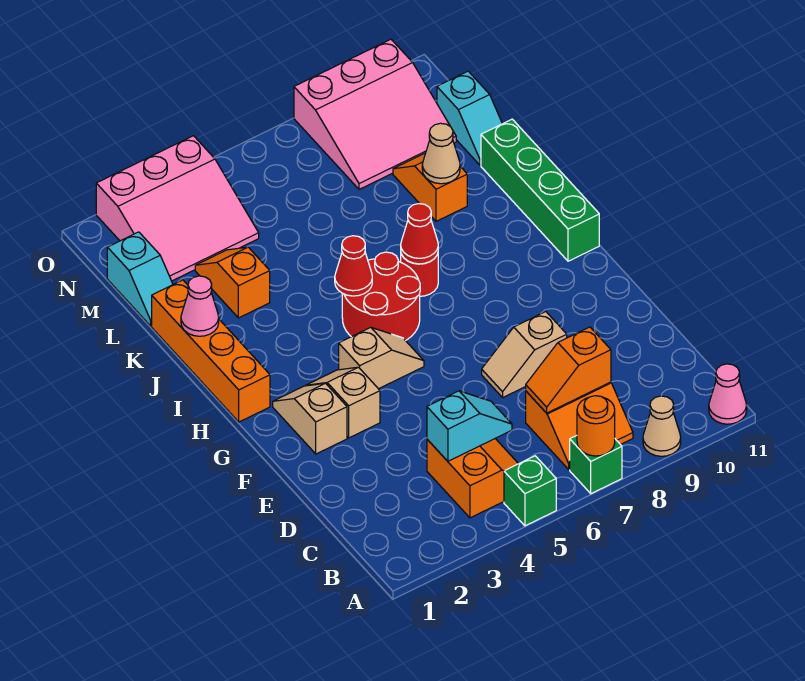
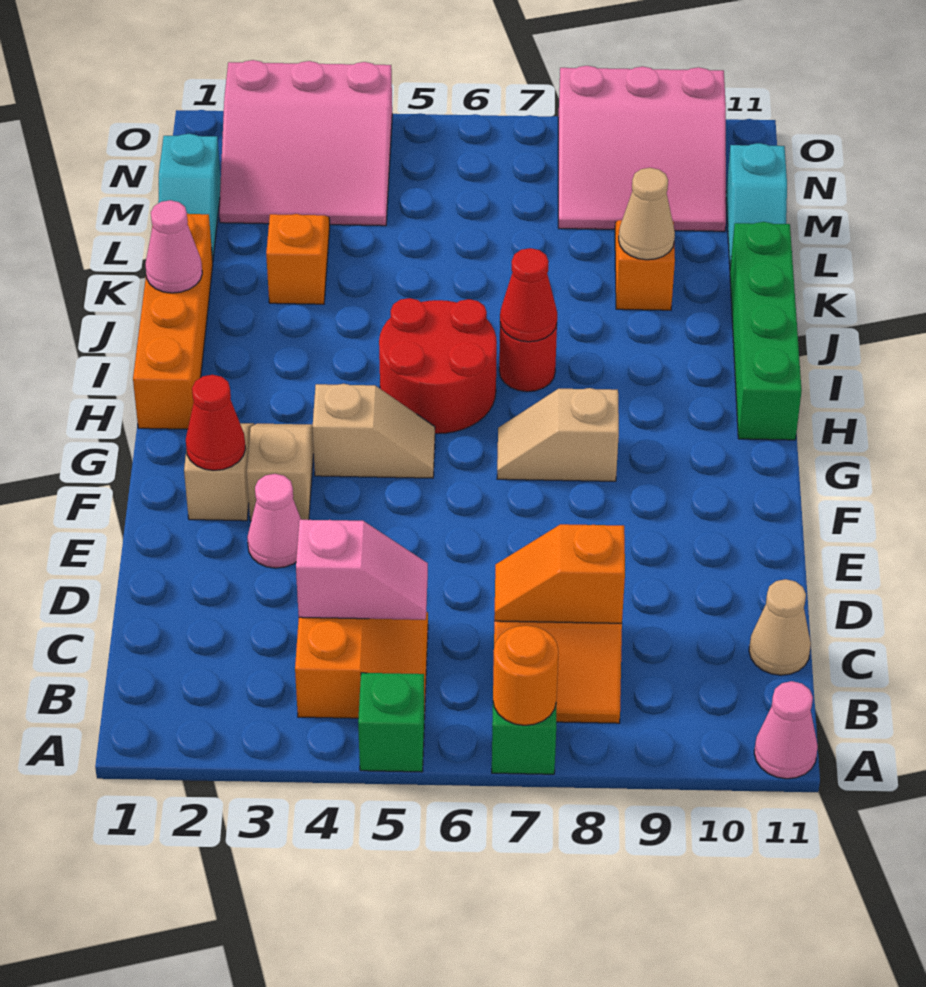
tan 1x1 cone [643,396,681,456] -> tan 1x1 cone moved to [749,579,811,675]
cyan 1x2 slope [427,391,512,461] -> pink 1x2 slope [296,520,428,620]
none -> pink 1x1 cone [247,474,301,568]
tan 1x2 slope [482,312,567,397] -> tan 1x2 slope moved to [497,388,619,481]
red 1x1 cone [335,236,372,296] -> red 1x1 cone moved to [186,375,246,470]

